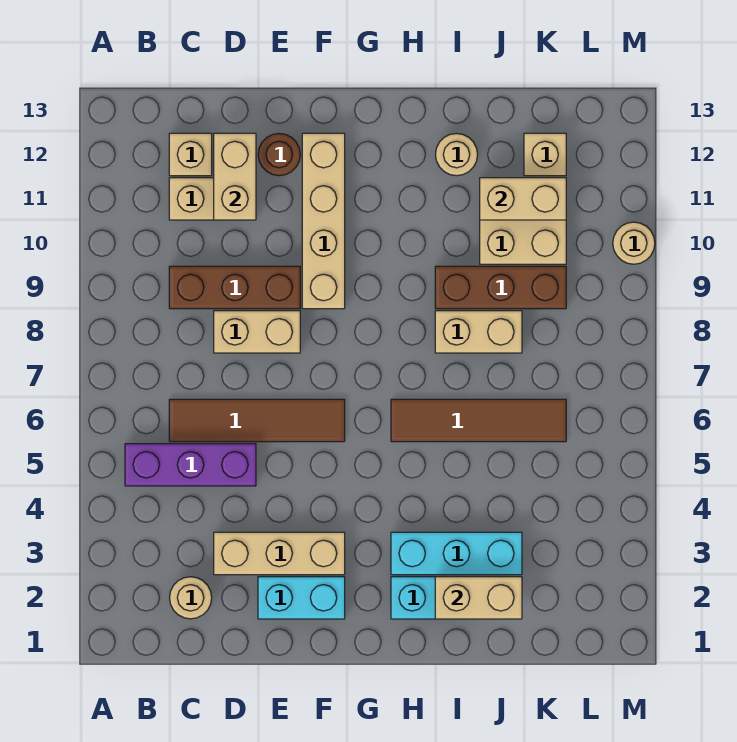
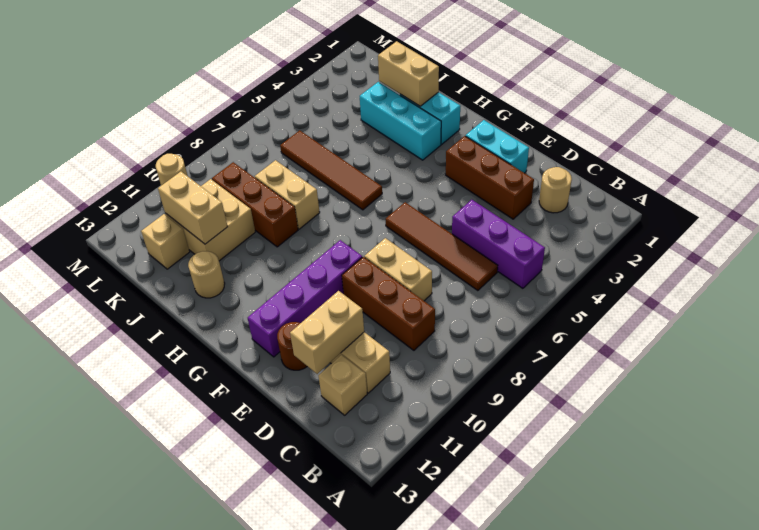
tan 1x3 brick [214,532,345,575] -> brown 1x3 brick [446,136,534,219]
tan 1x4 brick [302,133,345,309] -> purple 1x4 brick [248,240,362,357]

